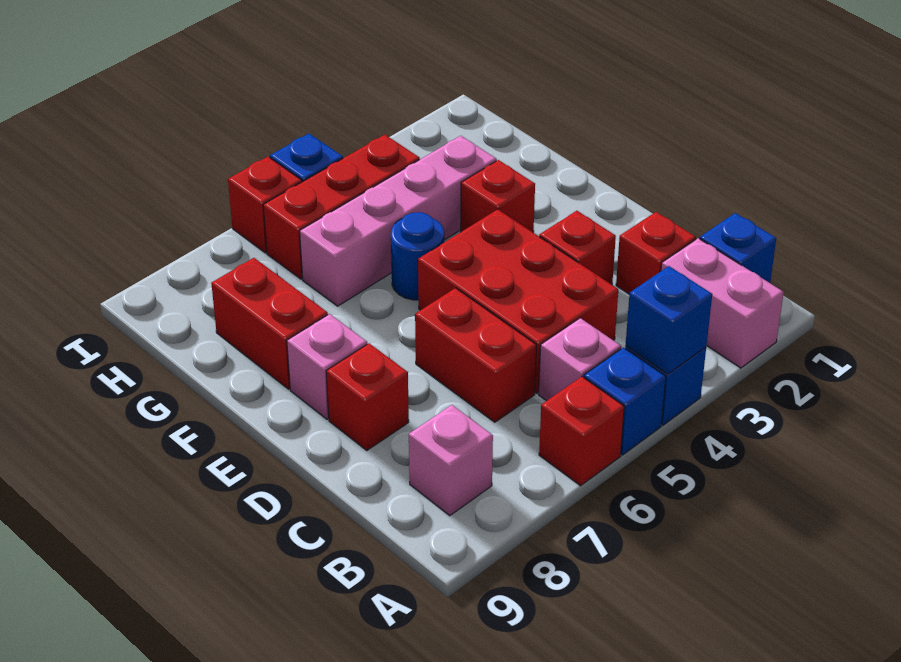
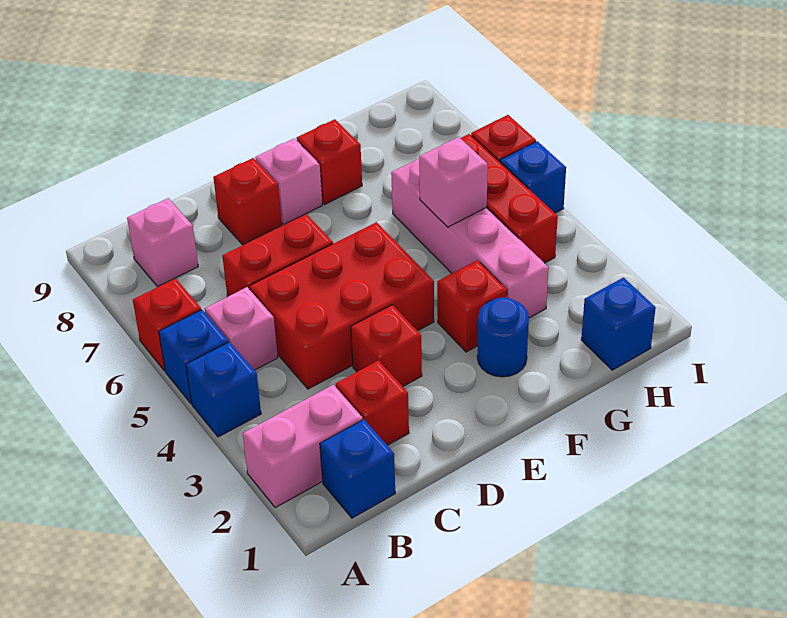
blue 1x1 brick [626,266,712,374] -> blue 1x1 brick moved to [581,278,656,370]
blue 1x1 round brick [391,212,444,300] -> blue 1x1 round brick moved to [477,298,529,377]
red 1x2 brick [211,258,328,389] -> red 1x1 brick [297,119,362,205]
none -> pink 1x1 brick [419,137,488,227]

